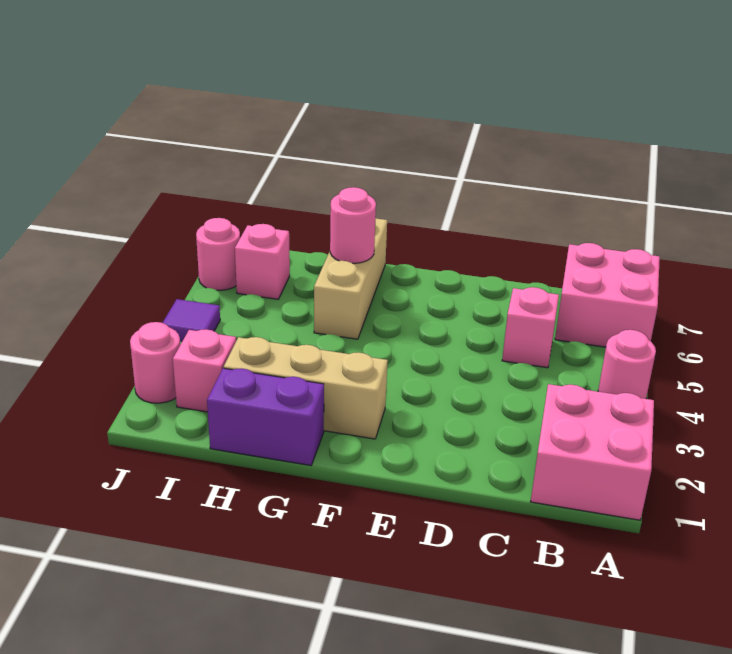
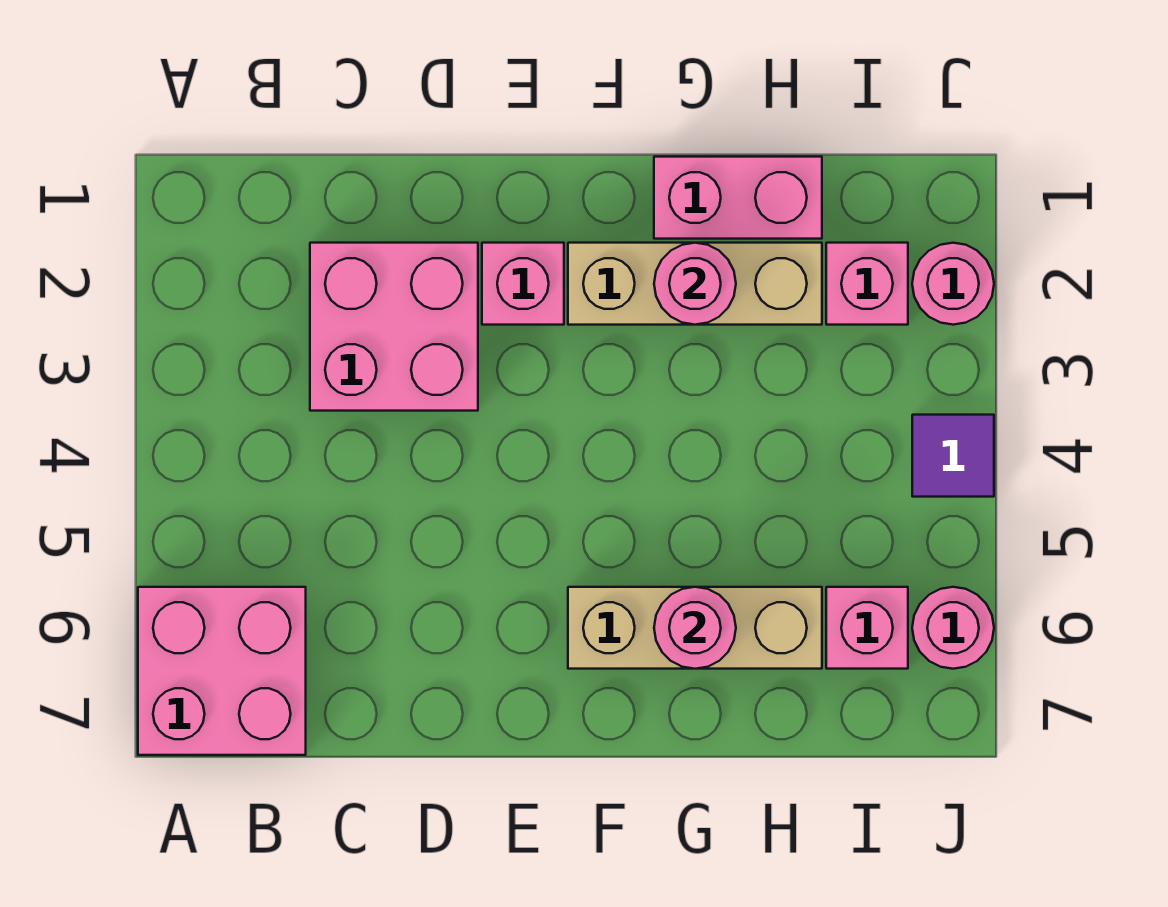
pink 2x2 brick [531,384,654,520] -> pink 2x2 brick moved to [310,243,478,411]
pink 1x1 round brick [598,330,656,399] -> pink 1x1 round brick moved to [654,243,736,325]
pink 1x1 brick [502,287,559,368] -> pink 1x1 brick moved to [482,243,564,325]
purple 1x2 brick [207,368,324,465] -> pink 1x2 brick [654,157,822,239]
tan 1x3 brick [314,218,387,339] -> tan 1x3 brick turned to [568,587,822,669]

